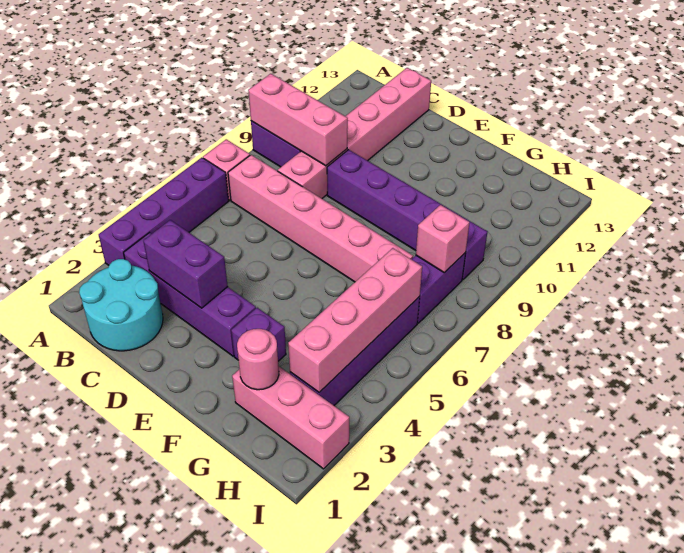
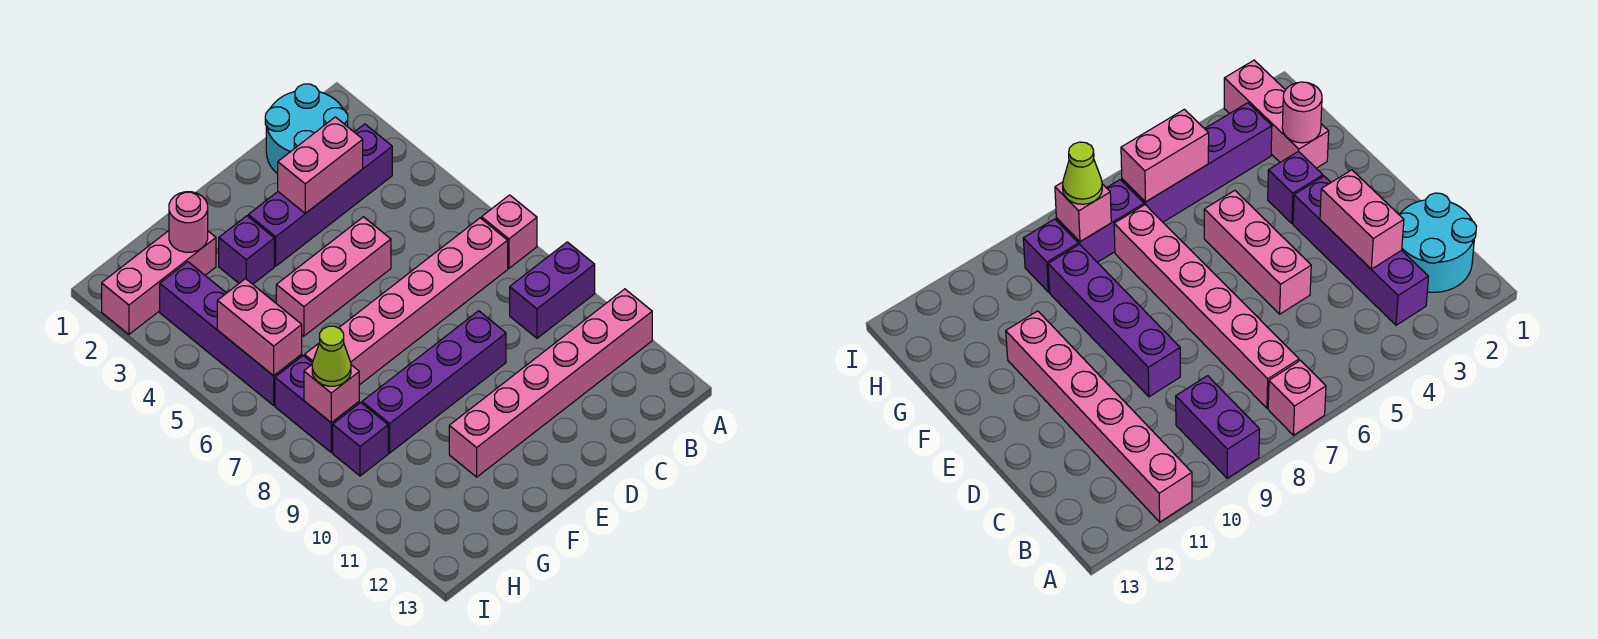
purple 1x4 brick [99,158,229,265] -> none
pink 1x3 brick [248,74,348,166] -> pink 1x3 brick moved to [276,217,391,336]
purple 1x2 brick [143,220,228,308] -> pink 1x2 brick [278,117,363,213]
pink 1x6 brick [278,68,431,199] -> pink 1x6 brick turned to [449,289,652,477]
pink 1x4 brick [288,248,422,392] -> pink 1x2 brick [217,279,302,376]
none -> lime 1x1 cone [312,326,351,386]

